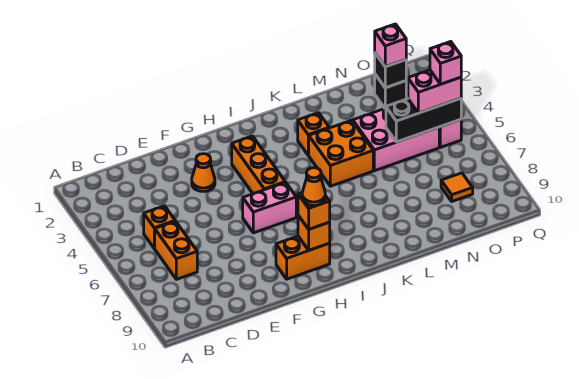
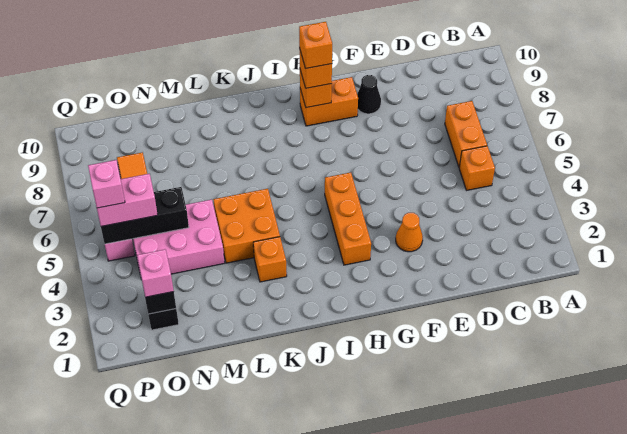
none -> black 1x1 cone [357,75,381,114]
pink 1x2 brick [243,182,296,233] -> none
orange 1x1 cone [302,168,325,206] -> orange 1x1 brick [299,22,332,69]

